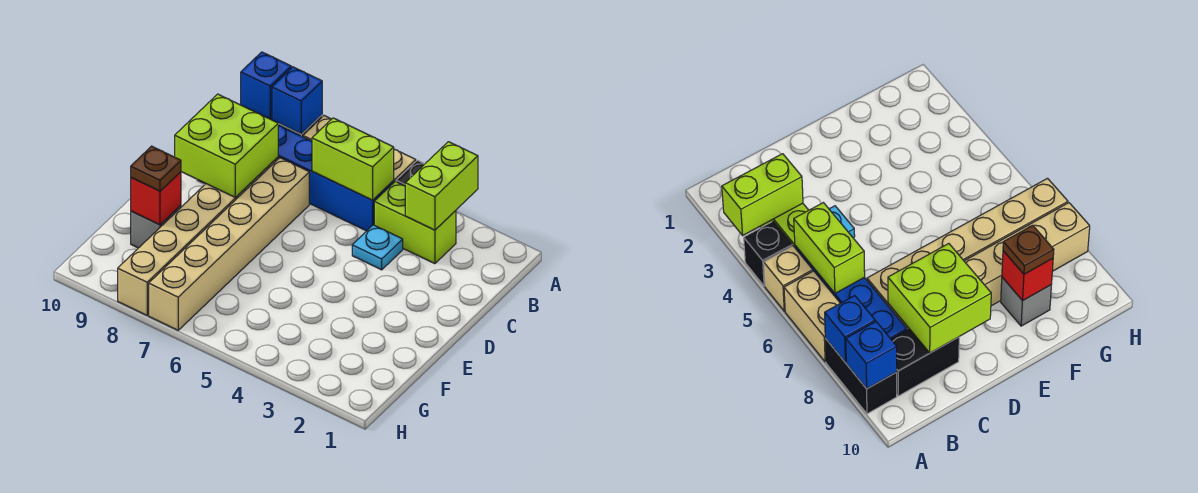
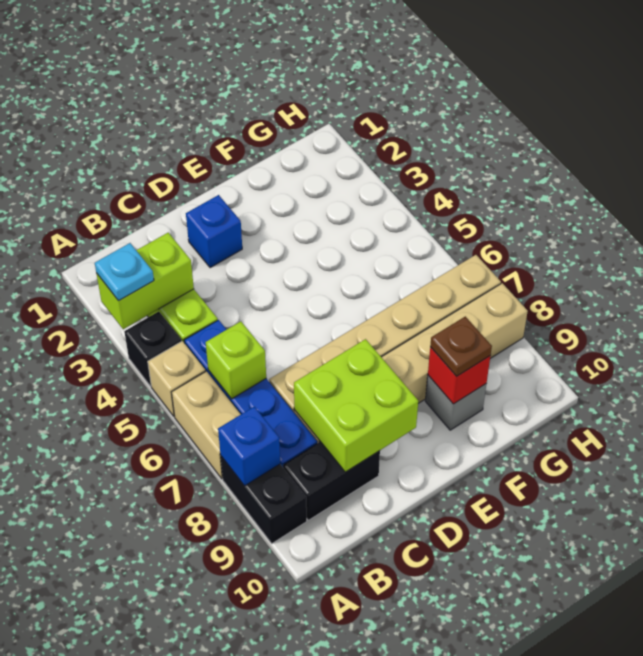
blue 1x1 brick [241,52,291,119] -> blue 1x1 brick moved to [186,195,242,268]
lime 1x2 brick [312,118,394,200] -> lime 1x1 brick [206,321,266,399]
cyan 1x1 plate [352,225,403,270] -> cyan 1x1 plate moved to [95,243,154,301]

